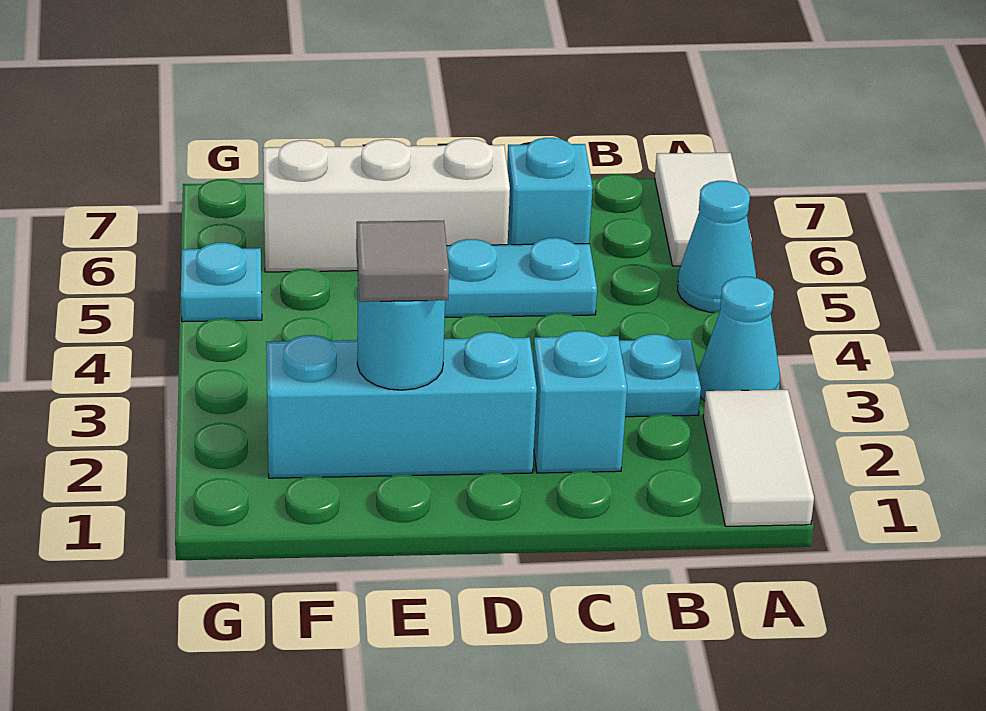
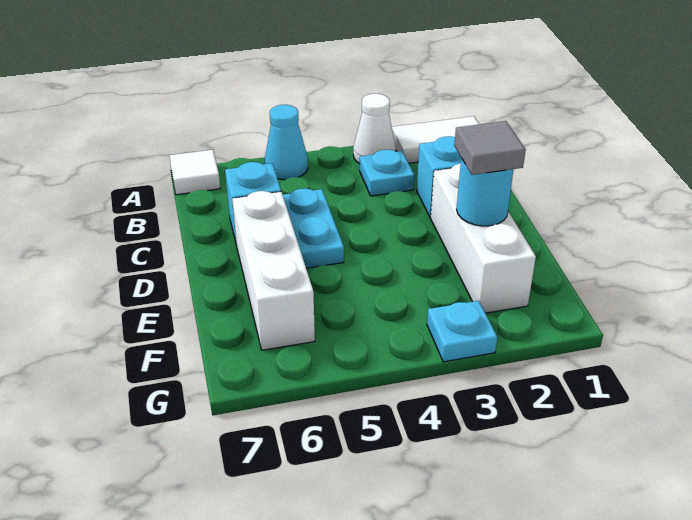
cyan 1x1 cone [699,277,780,401] -> white 1x1 cone [353,94,396,164]
white 1x2 tile [655,153,752,266] -> white 1x1 tile [169,150,220,195]
cyan 1x3 brick [266,332,537,478] -> white 1x3 brick [431,164,536,313]
cyan 1x1 plate [181,243,262,322] -> cyan 1x1 plate moved to [427,301,497,362]

